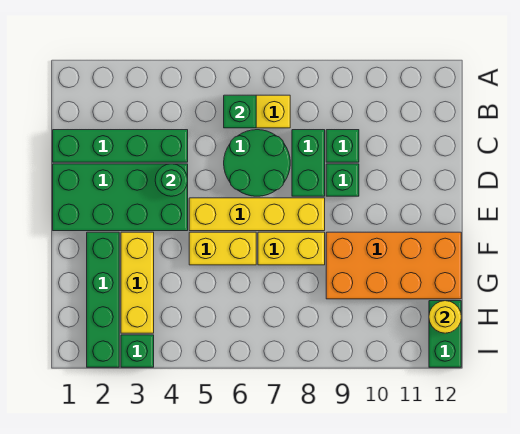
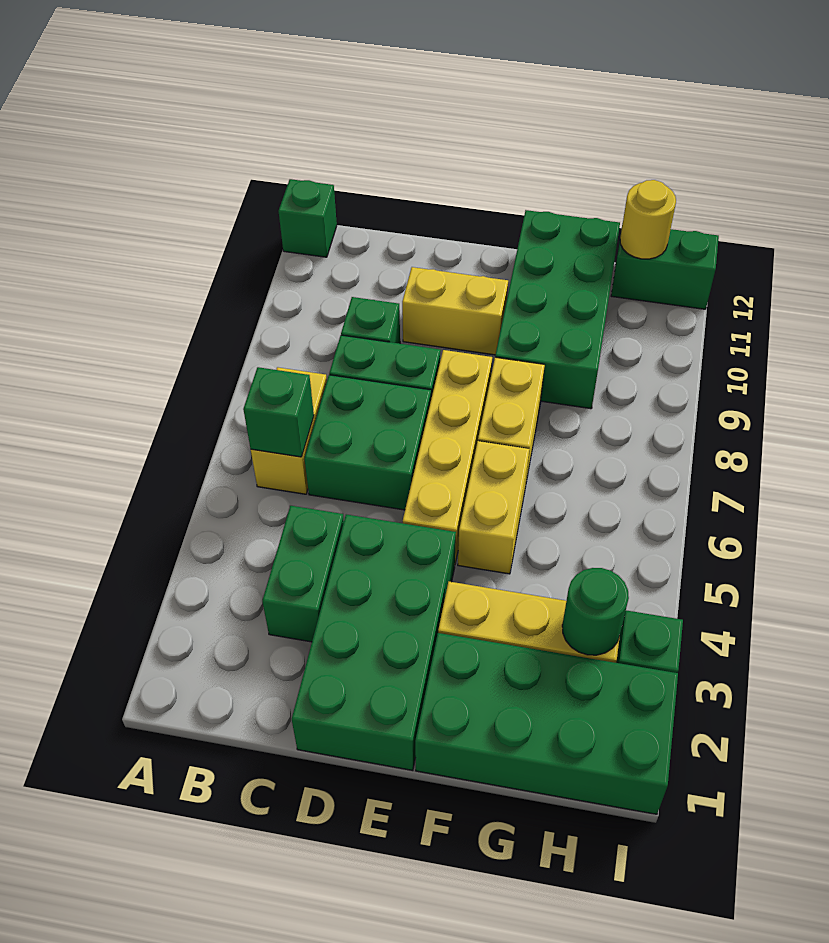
green 1x4 brick [53,130,188,162] -> green 1x2 brick [262,506,344,642]
green 2x2 round brick [224,130,290,196] -> green 2x2 brick [304,375,431,510]
green 1x1 round brick [155,164,188,196] -> green 1x1 round brick moved to [562,568,629,655]
green 1x1 brick [326,164,359,196] -> green 1x1 brick moved to [279,179,337,257]
none -> yellow 1x2 brick [402,267,508,355]
green 1x4 brick [87,232,119,367] -> green 2x4 brick [415,633,678,814]
orange 2x4 brick [326,232,461,299] -> green 2x4 brick [495,210,620,409]

